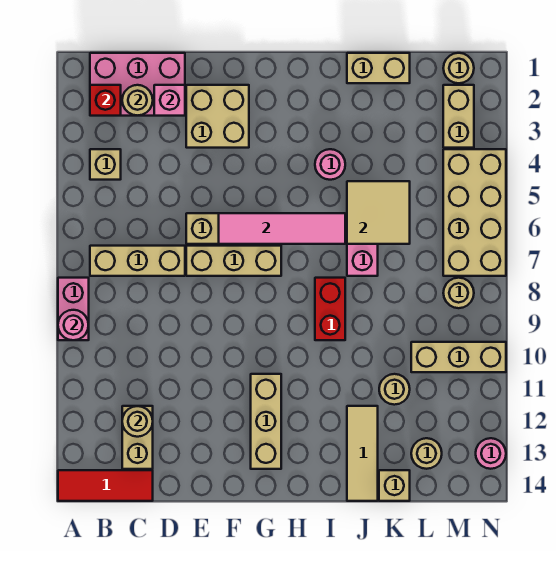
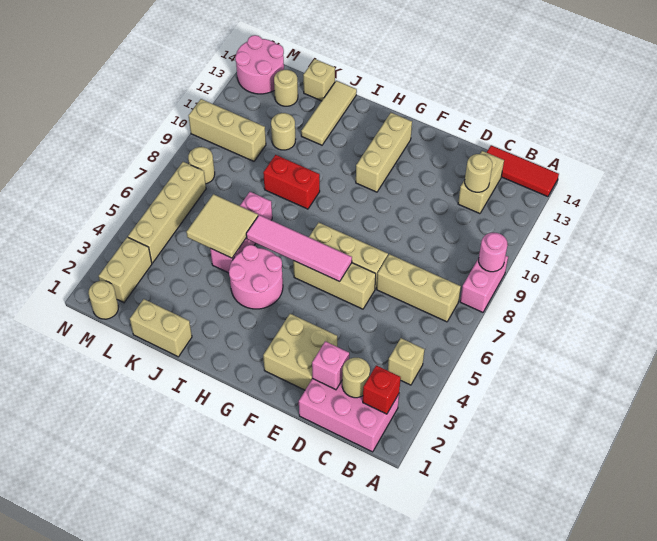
pink 1x1 round brick [315,149,345,180] -> pink 2x2 round brick [229,245,283,309]
red 1x2 brick [315,278,345,340] -> red 1x2 brick turned to [263,155,320,209]
tan 2x4 brick [443,149,506,276] -> tan 1x4 brick [128,162,206,263]
pink 1x1 round brick [476,438,506,469] -> pink 2x2 round brick [235,35,284,94]

